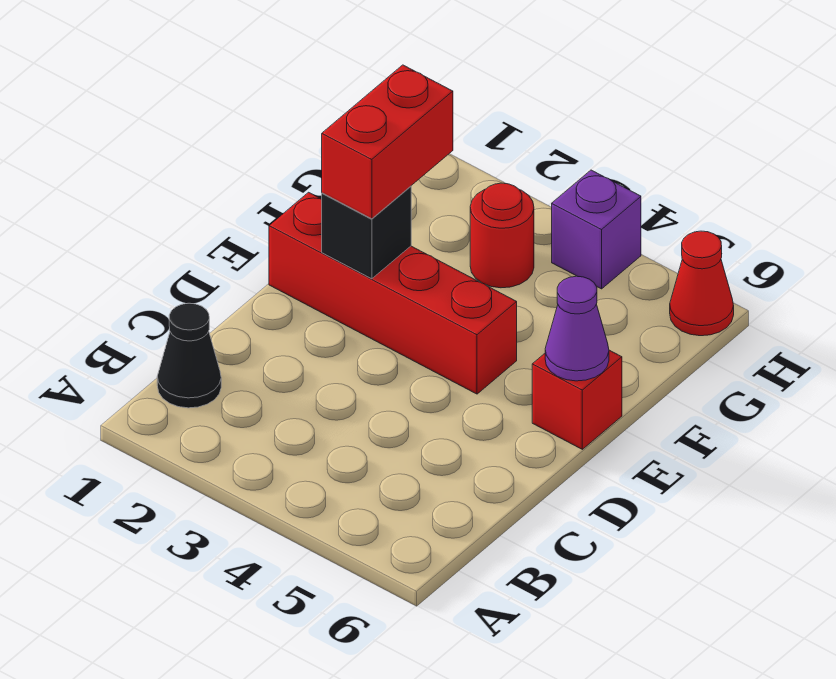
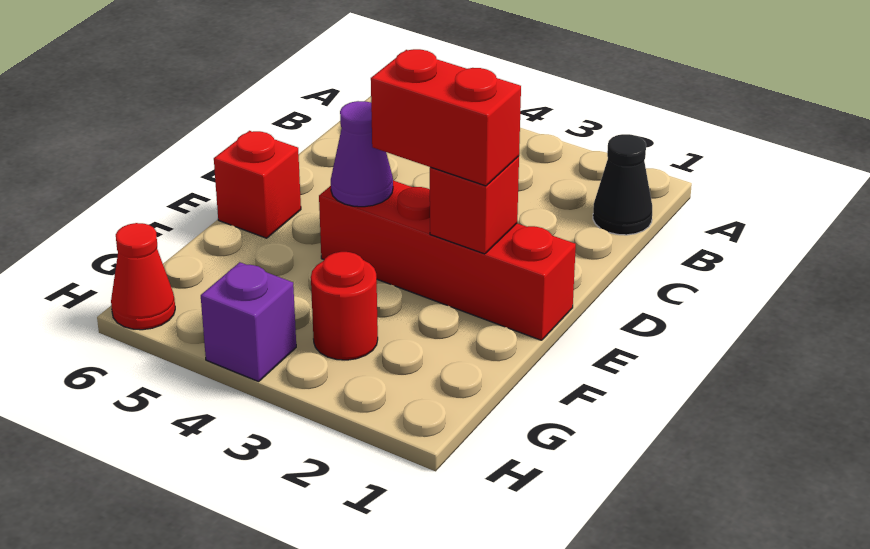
black 1x1 brick [322,186,411,279] -> red 1x1 brick [430,156,519,254]
red 1x2 brick [322,65,453,219] -> red 1x2 brick turned to [371,49,521,186]
purple 1x1 cone [545,276,609,381] -> purple 1x1 cone moved to [331,101,393,207]

